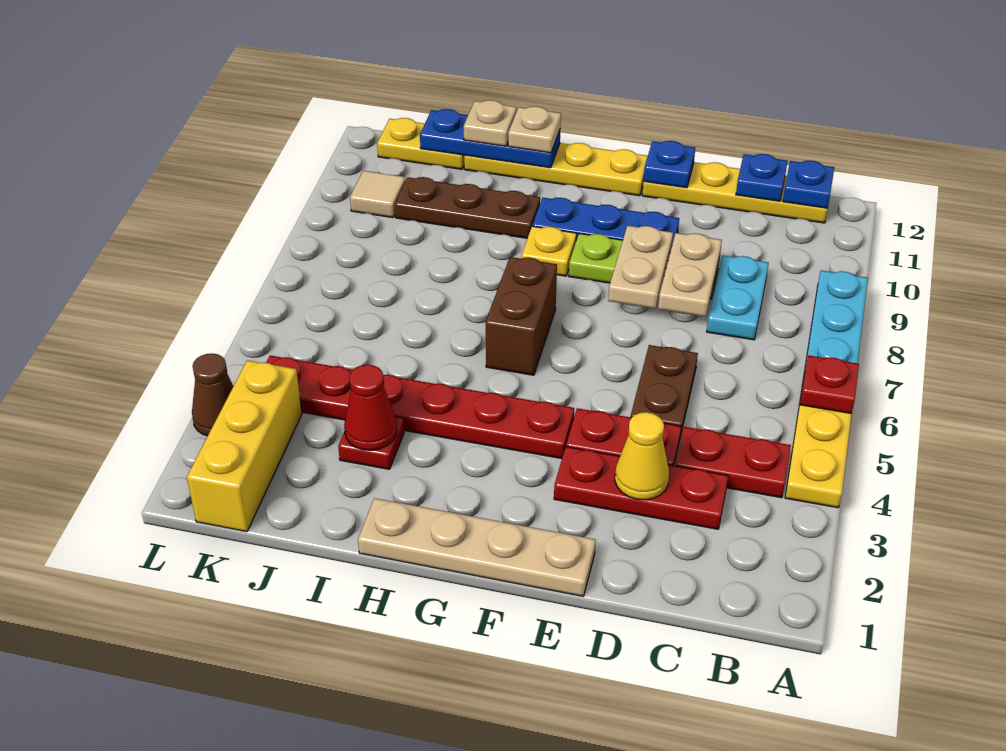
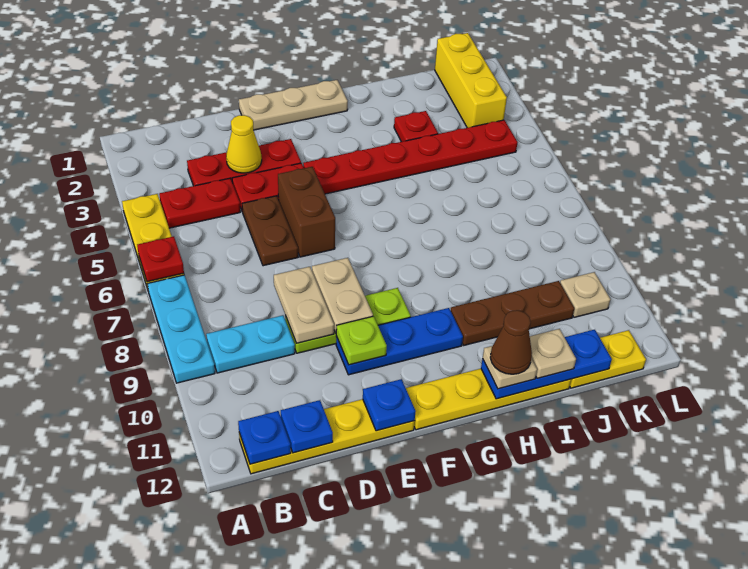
cyan 1x2 plate [707,256,769,340] -> cyan 1x2 plate turned to [206,315,295,373]
tan 1x4 plate [358,498,596,596] -> tan 1x3 plate [239,80,348,130]
none -> lime 1x1 plate [336,316,387,365]
brown 1x2 brick [486,257,557,375] -> brown 1x2 brick moved to [278,167,335,257]
yellow 1x1 plate [522,226,577,276] -> none
red 1x1 cone [344,365,397,450] -> none
tan 1x1 tile [350,171,405,218] -> tan 1x1 plate [560,272,610,317]
brown 1x1 cone [192,353,233,436] -> brown 1x1 cone moved to [490,310,532,374]

